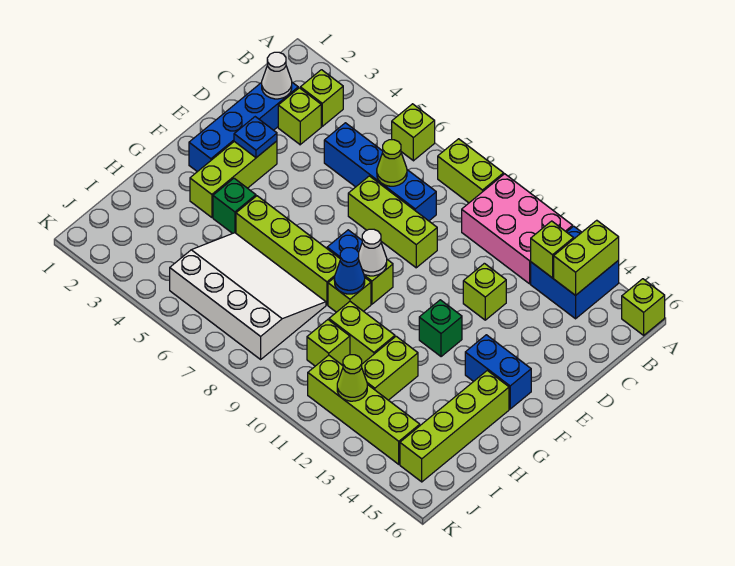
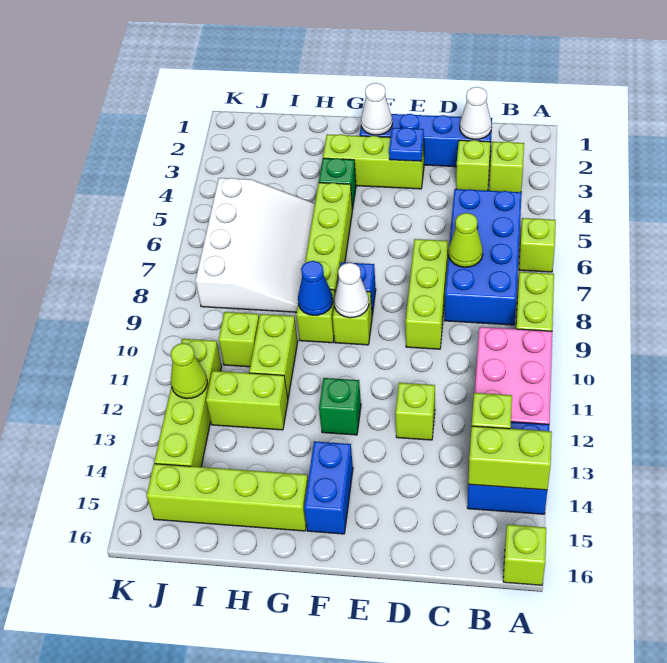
blue 1x4 brick [324,123,436,221] -> blue 2x4 brick [445,189,522,325]
none -> white 1x1 cone [361,83,392,135]

